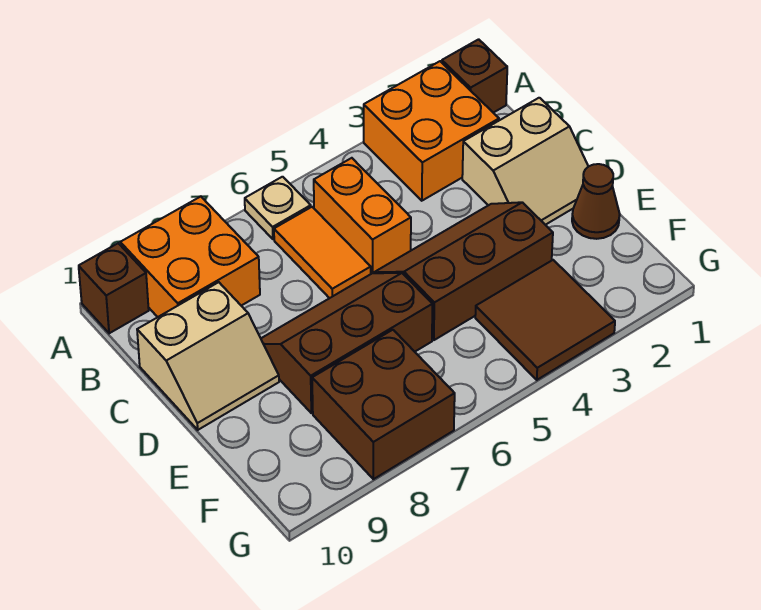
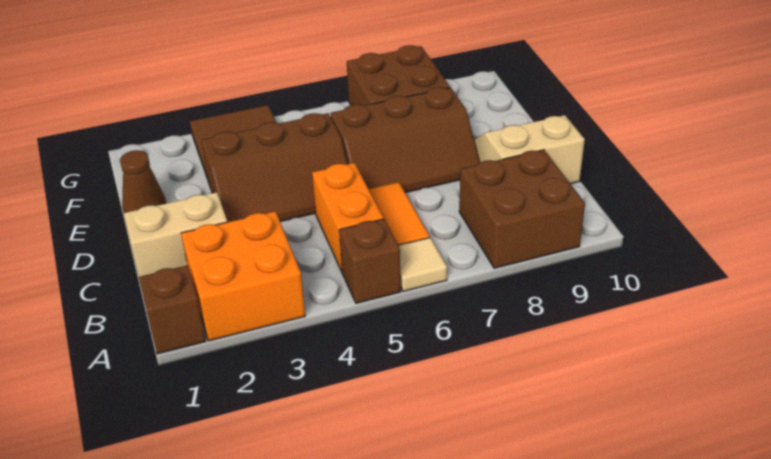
tan 1x1 plate [245,177,311,239] -> tan 1x1 tile [398,238,447,291]
orange 2x2 brick [120,197,260,317] -> brown 2x2 brick [459,150,585,268]
brown 1x1 brick [79,243,149,333] -> brown 1x1 brick moved to [339,219,401,303]

